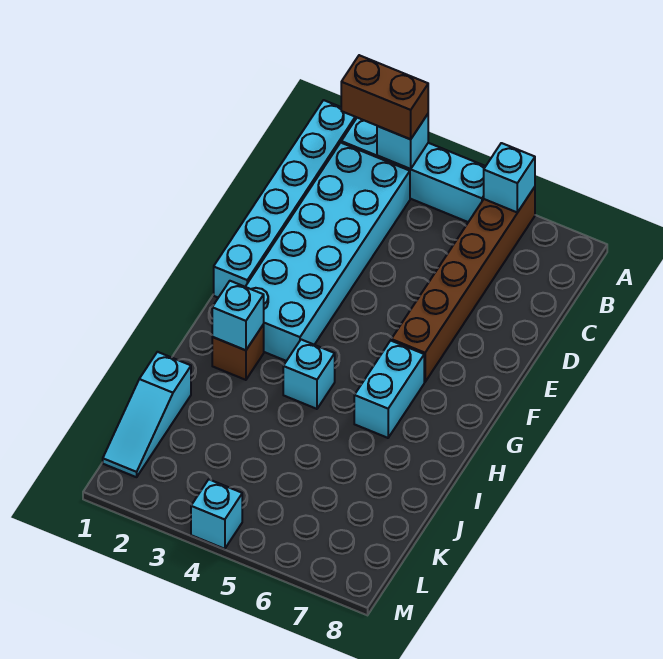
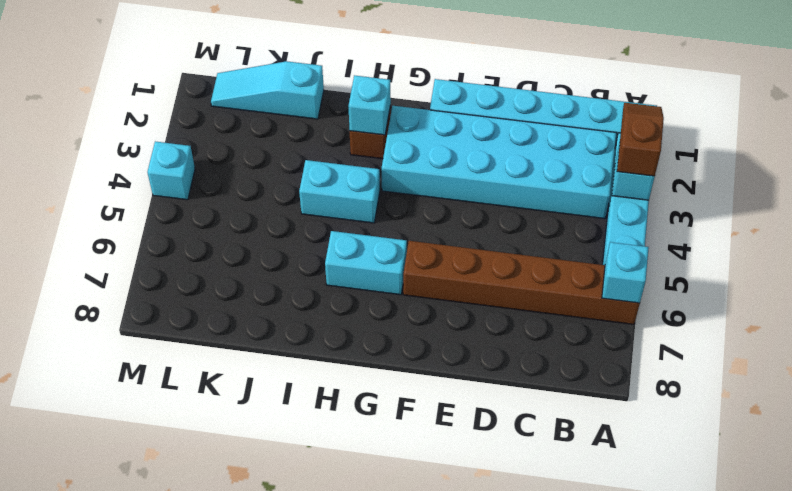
brown 1x2 brick [341,55,428,139] -> brown 1x2 slope [617,103,664,176]
cyan 1x1 brick [283,340,335,409] -> cyan 1x2 brick [299,160,380,223]

